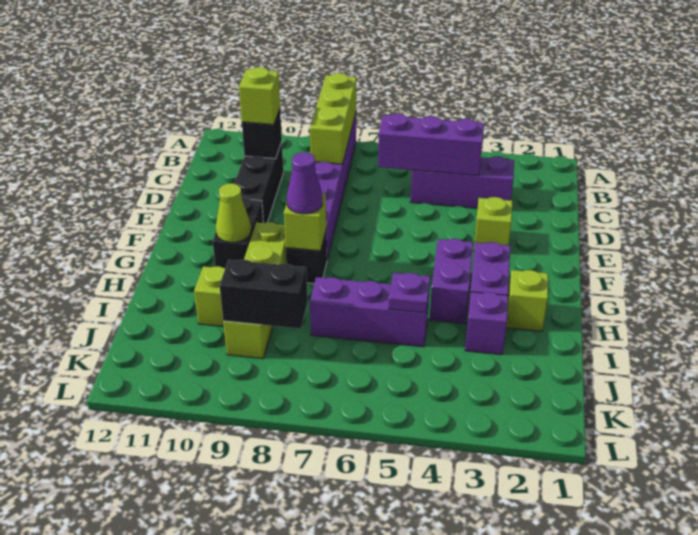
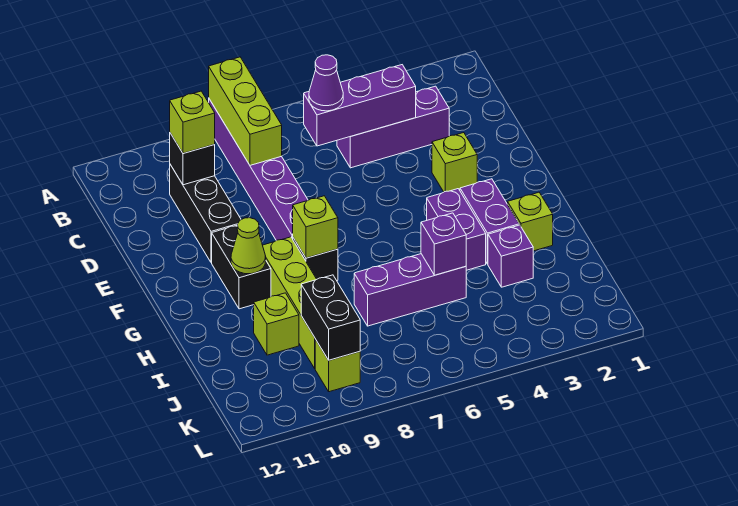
purple 1x1 cone [287,152,323,214] -> purple 1x1 cone moved to [309,55,343,111]
purple 1x1 plate [389,273,430,313] -> purple 1x1 brick [421,213,466,275]
black 1x2 brick [219,260,308,329] -> black 1x2 brick turned to [301,275,360,360]
none -> lime 1x1 brick [315,339,360,392]

